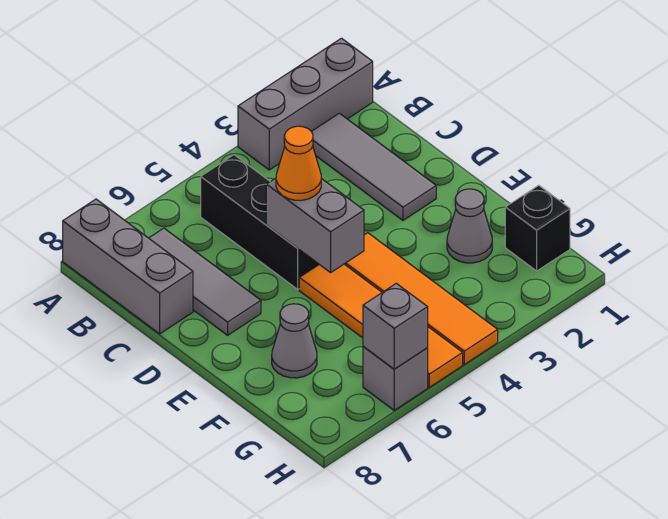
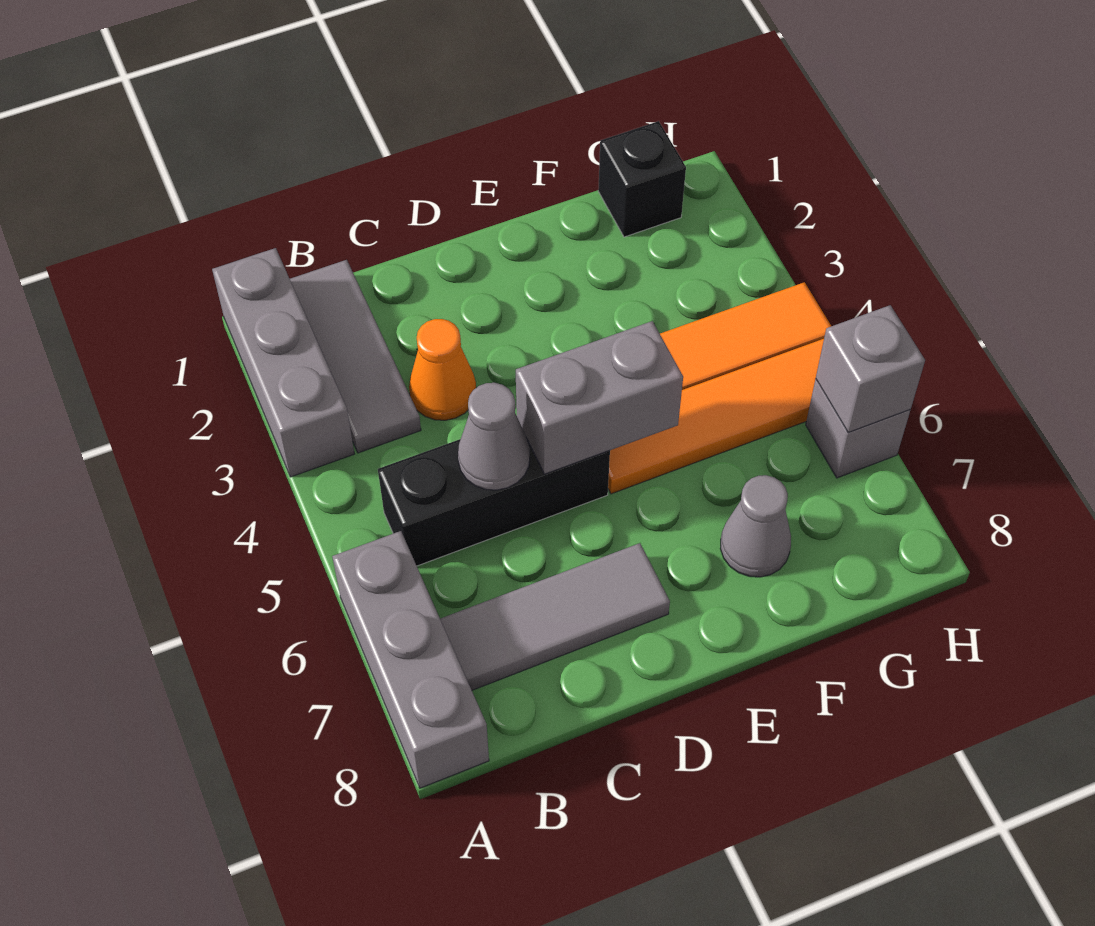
grey 1x3 brick [63,199,193,334] -> grey 1x3 brick turned to [332,531,489,788]
grey 1x3 tile [311,113,436,220] -> grey 1x3 tile turned to [290,260,421,453]
orange 1x1 cone [276,126,321,200] -> orange 1x1 cone moved to [409,319,476,420]
grey 1x1 cone [447,189,492,263] -> grey 1x1 cone moved to [458,383,530,490]

